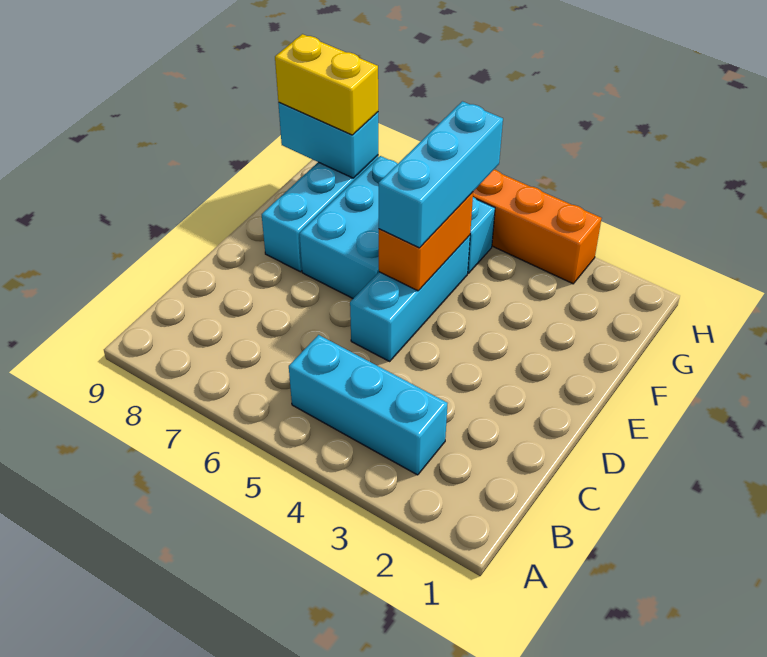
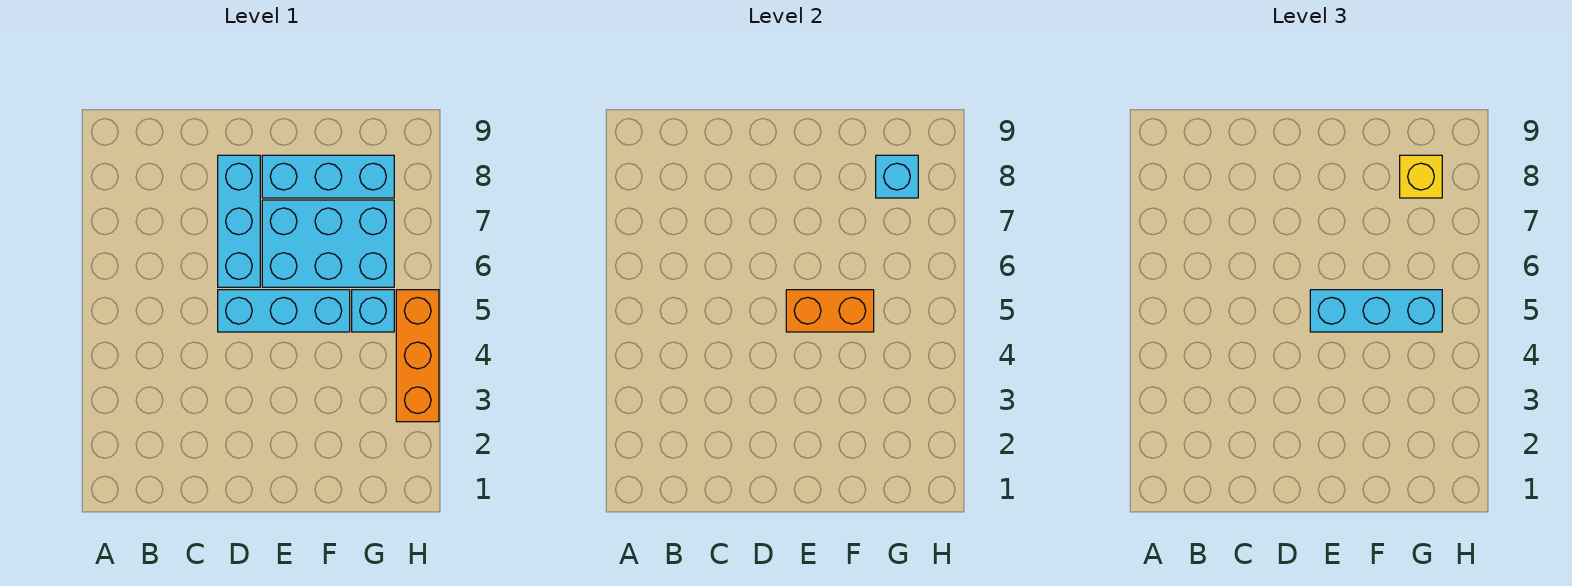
cyan 1x3 brick [289,335,448,475] -> cyan 1x3 brick moved to [218,155,260,287]
cyan 1x2 brick [278,102,378,178] -> cyan 1x1 brick [876,155,918,198]
yellow 1x2 brick [275,34,378,135] -> yellow 1x1 brick [1400,155,1442,198]

